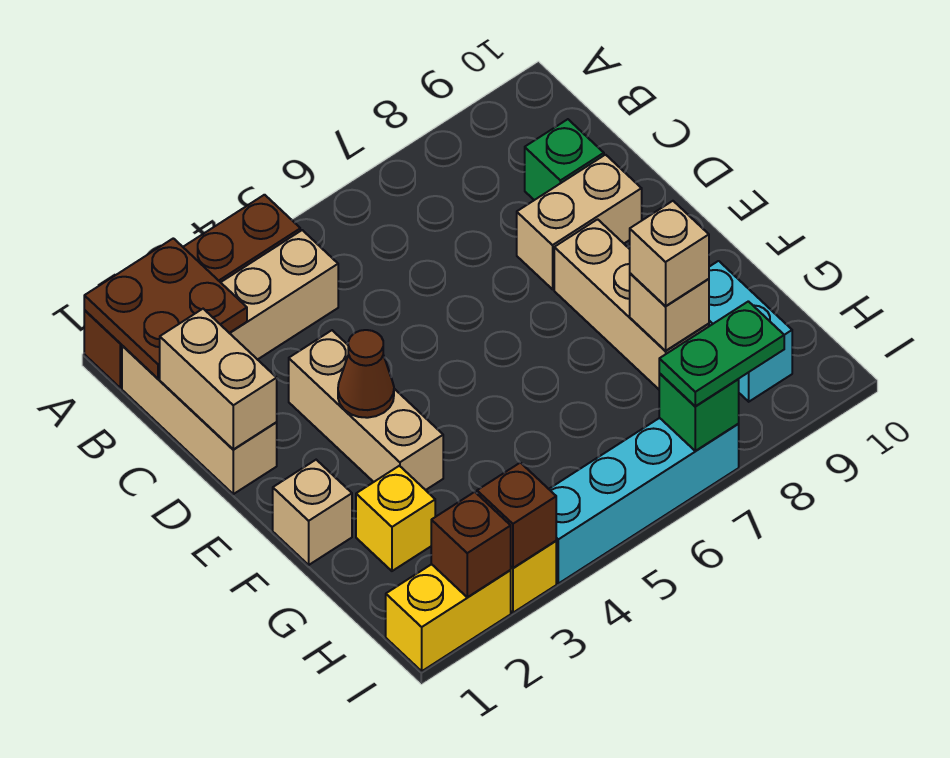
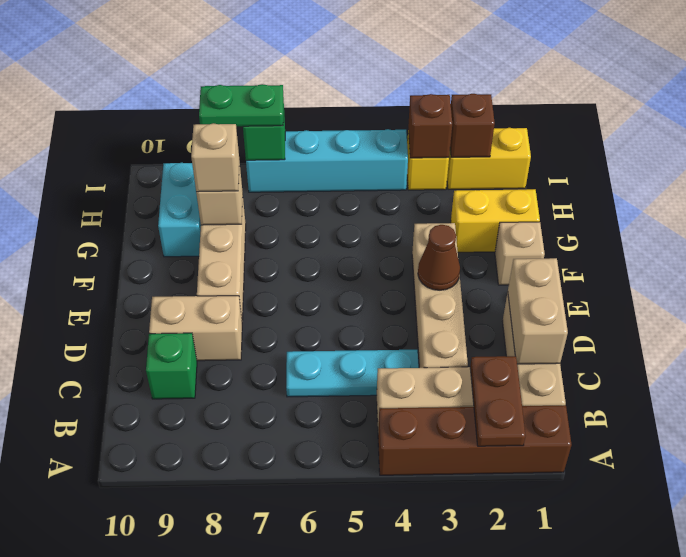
brown 2x2 plate [84,238,247,379] -> brown 1x2 plate [470,356,526,446]
none -> cyan 1x3 plate [286,350,419,397]
tan 1x3 brick [289,330,443,490] -> tan 1x4 brick [412,223,468,368]
yellow 1x1 brick [356,466,435,571] -> yellow 1x2 brick [451,189,540,252]

